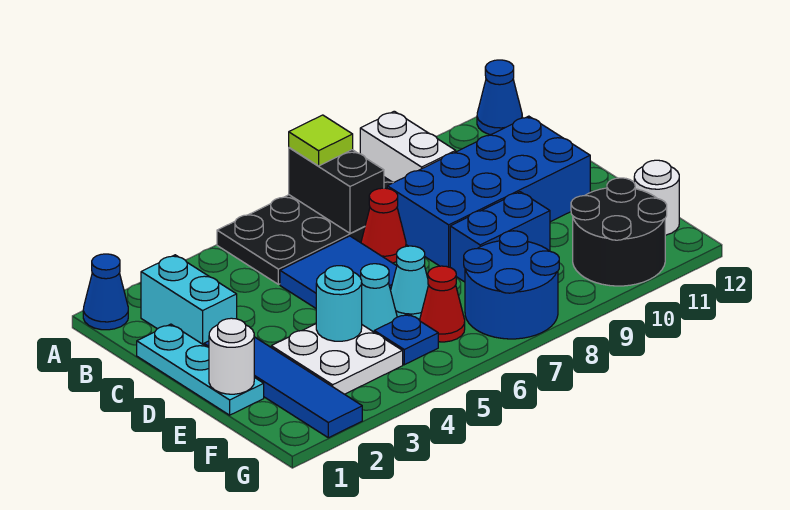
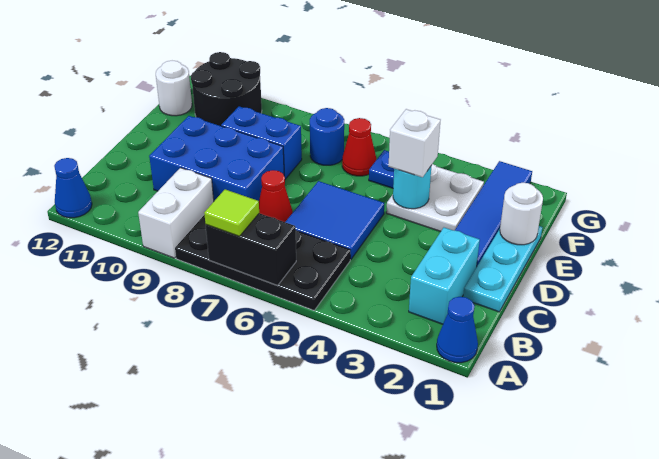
black 1x2 brick [289,148,384,234] -> black 1x2 brick turned to [206,213,296,286]
blue 2x4 brick [387,116,590,267] -> blue 2x3 brick [149,116,284,201]
none -> white 1x1 brick [389,109,440,177]
cyan 1x1 cone [361,264,397,332] -> none
cyan 1x1 cone [391,246,428,320] -> none
blue 2x2 round brick [464,231,559,339] -> blue 1x1 round brick [310,108,344,165]

